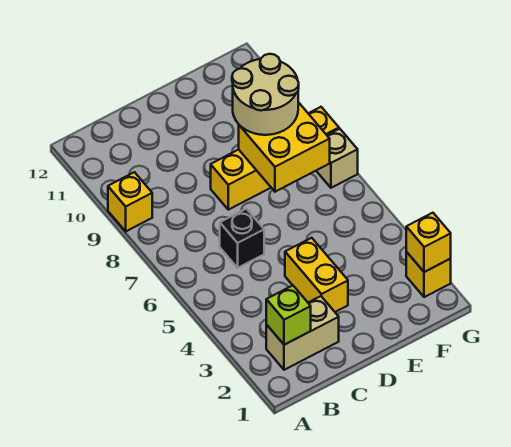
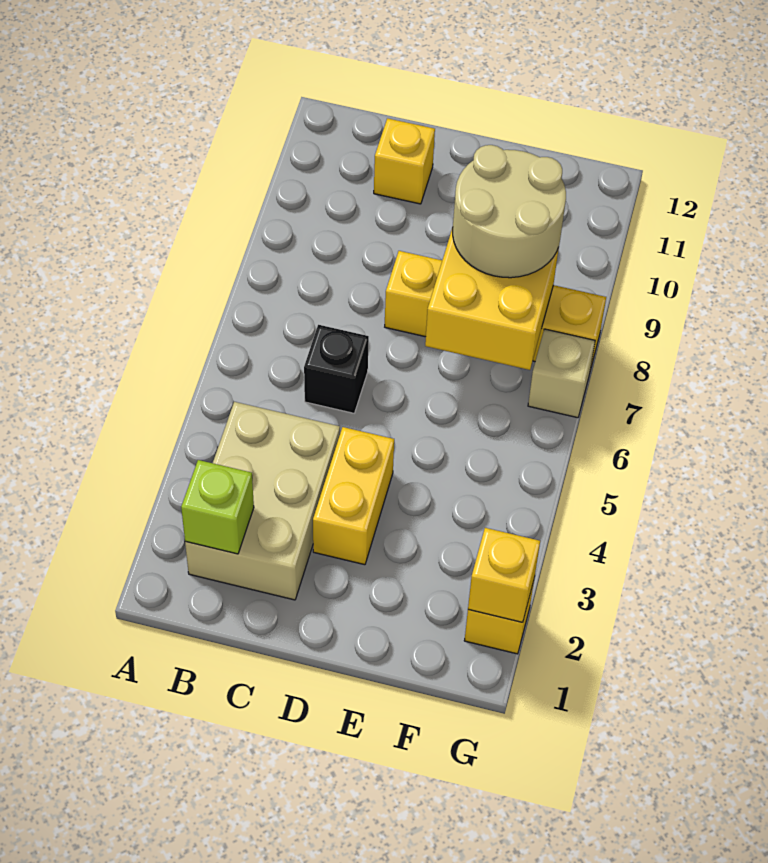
yellow 1x1 brick [108,172,152,231] -> yellow 1x1 brick moved to [374,118,435,204]
tan 1x2 brick [266,296,339,370] -> tan 2x3 brick [185,402,340,600]

